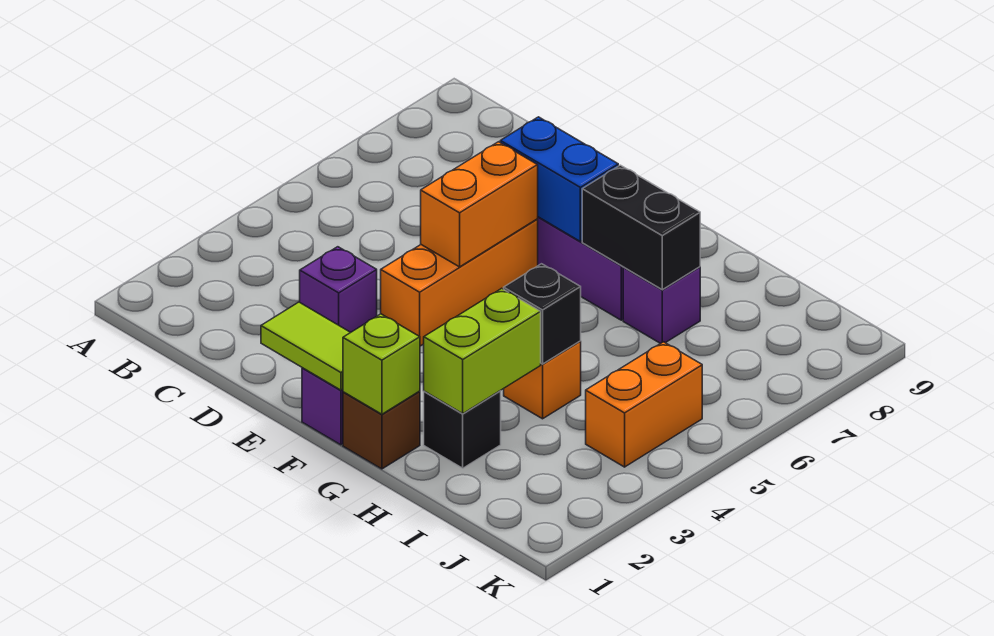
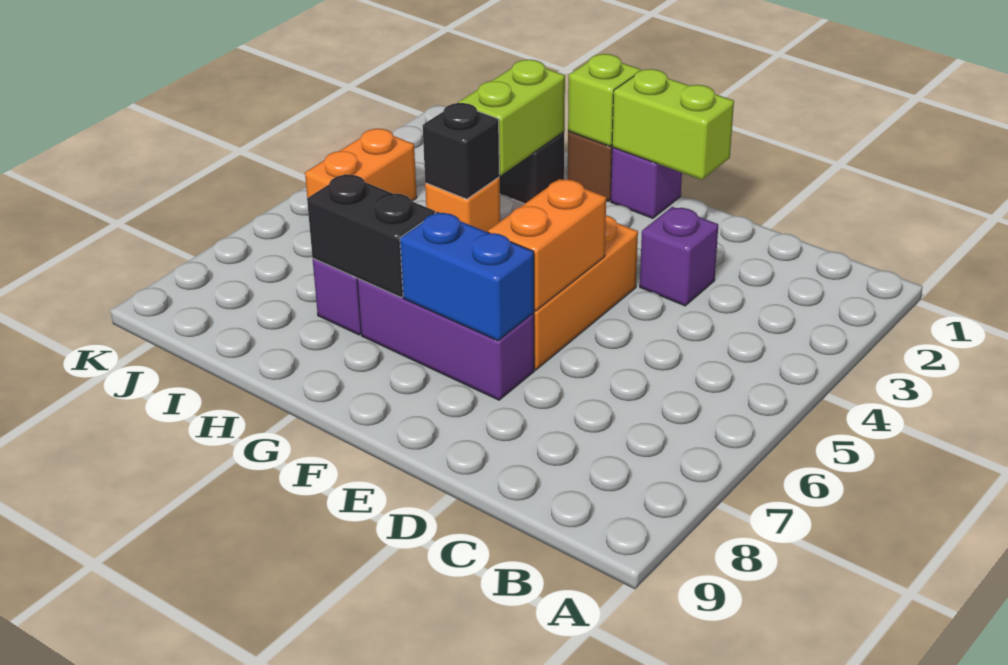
lime 1x2 tile [261,302,351,390] -> lime 1x2 brick [612,69,734,180]

